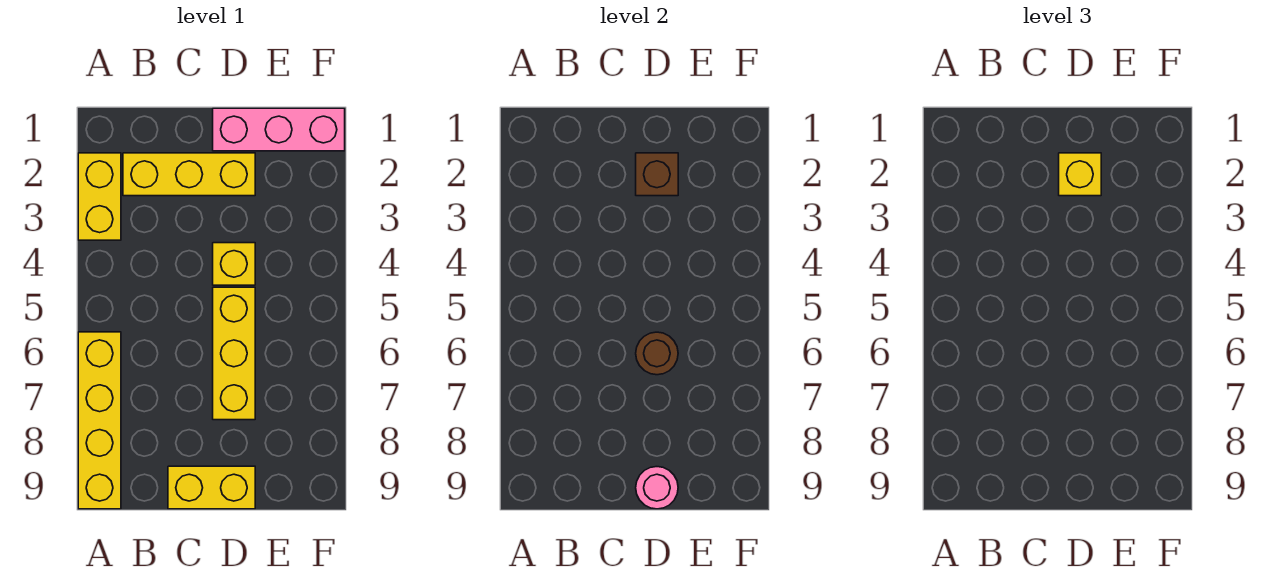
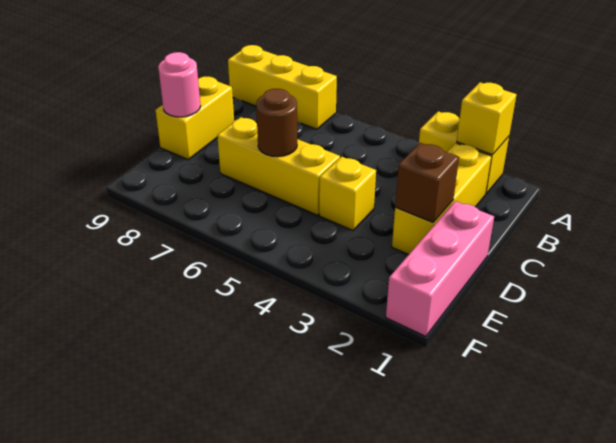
yellow 1x4 brick [78,332,121,509] -> yellow 1x3 brick [228,45,337,129]
yellow 1x1 brick [1059,153,1101,196] -> yellow 1x1 brick moved to [457,82,517,155]

